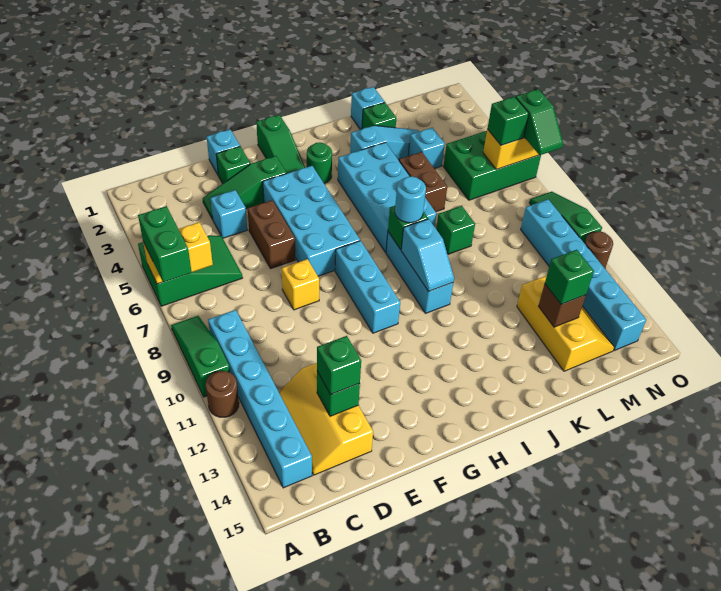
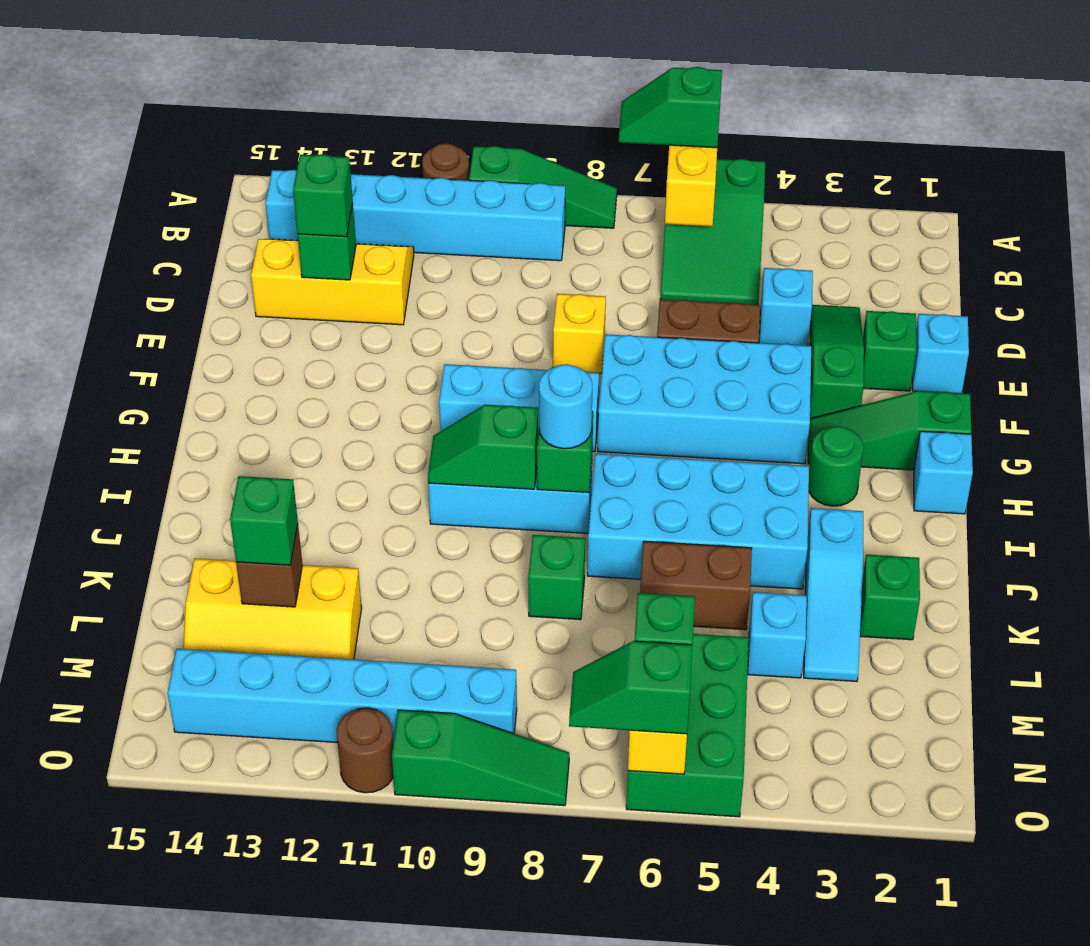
green 1x2 brick [138,206,192,282] -> green 1x2 slope [619,67,722,148]
cyan 1x2 slope [401,219,454,292] -> green 1x2 slope [428,405,538,489]
cyan 1x1 brick [351,87,384,130] -> cyan 1x1 brick moved to [914,431,973,514]

